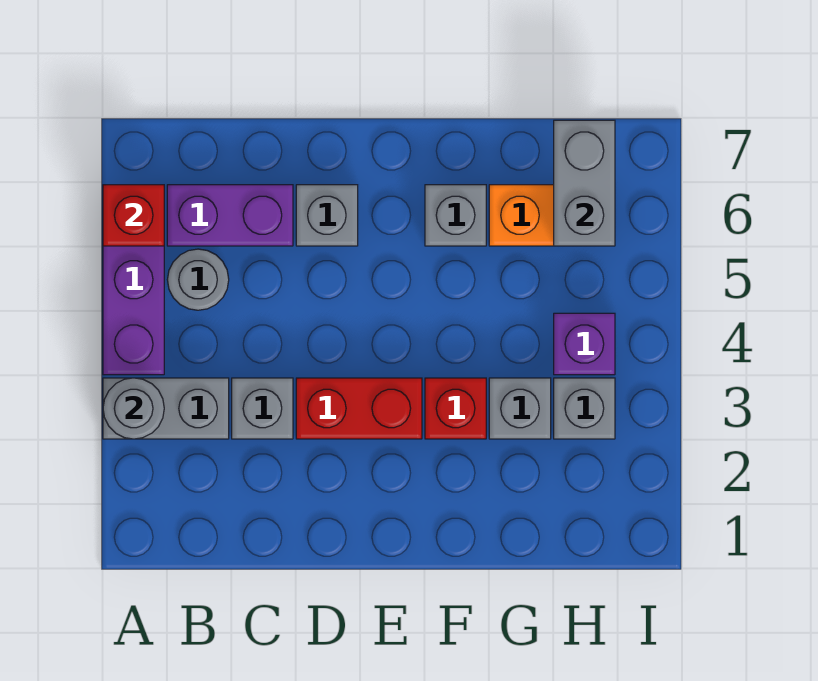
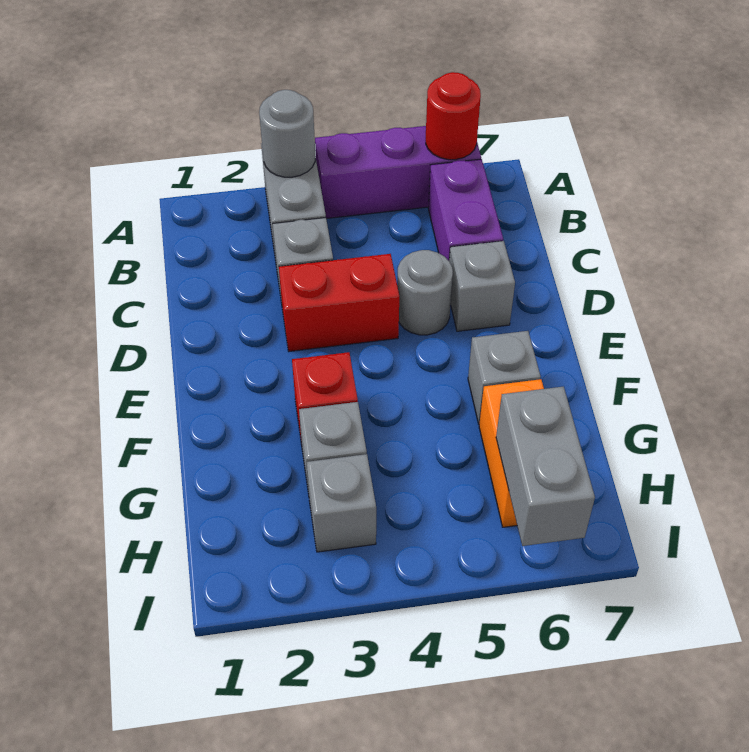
red 1x1 brick [103,185,164,246] -> red 1x1 round brick [426,72,481,160]
grey 1x1 round brick [167,249,229,310] -> grey 1x1 round brick moved to [397,250,453,335]
red 1x2 brick [296,378,422,439] -> red 1x2 brick turned to [279,254,399,351]
purple 1x1 brick [554,313,615,375] -> none
grey 1x2 brick [554,120,615,246] -> grey 1x2 brick turned to [496,387,595,546]

